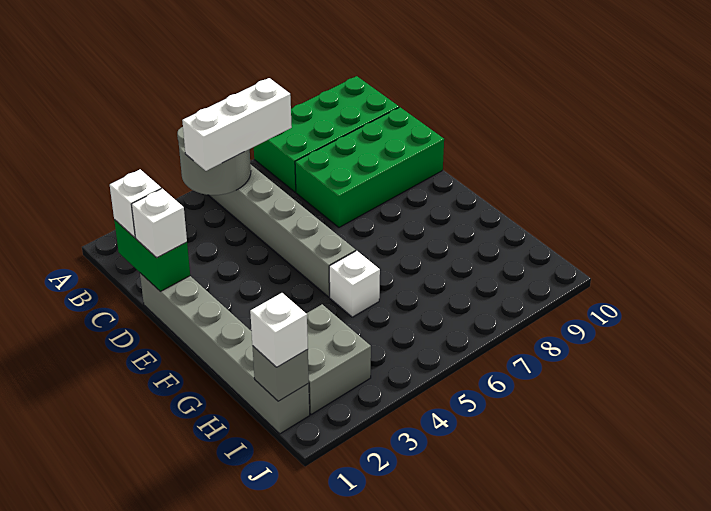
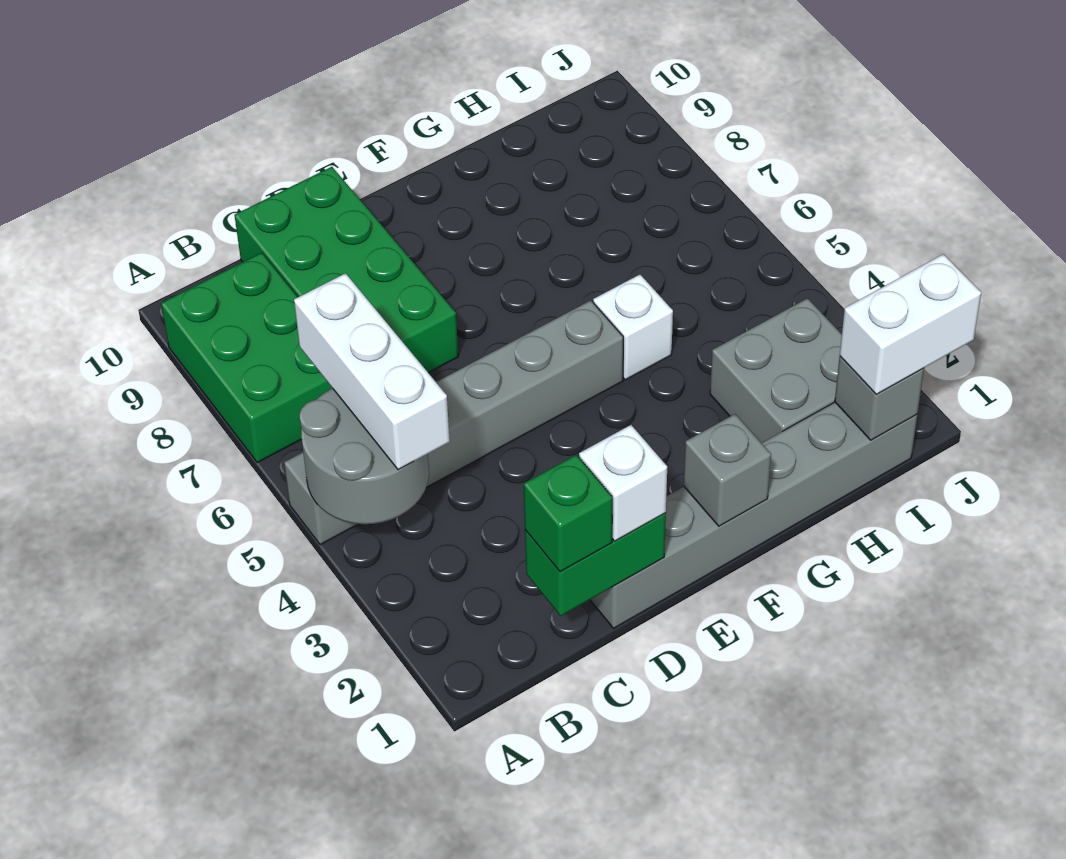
green 2x4 brick [254,76,399,192] -> green 2x3 brick [161,253,332,463]
white 1x1 brick [110,169,161,238] -> green 1x1 brick [524,455,612,572]
none -> grey 1x1 brick [684,414,771,526]
white 1x1 brick [250,293,308,367] -> white 1x2 brick [840,254,981,394]

